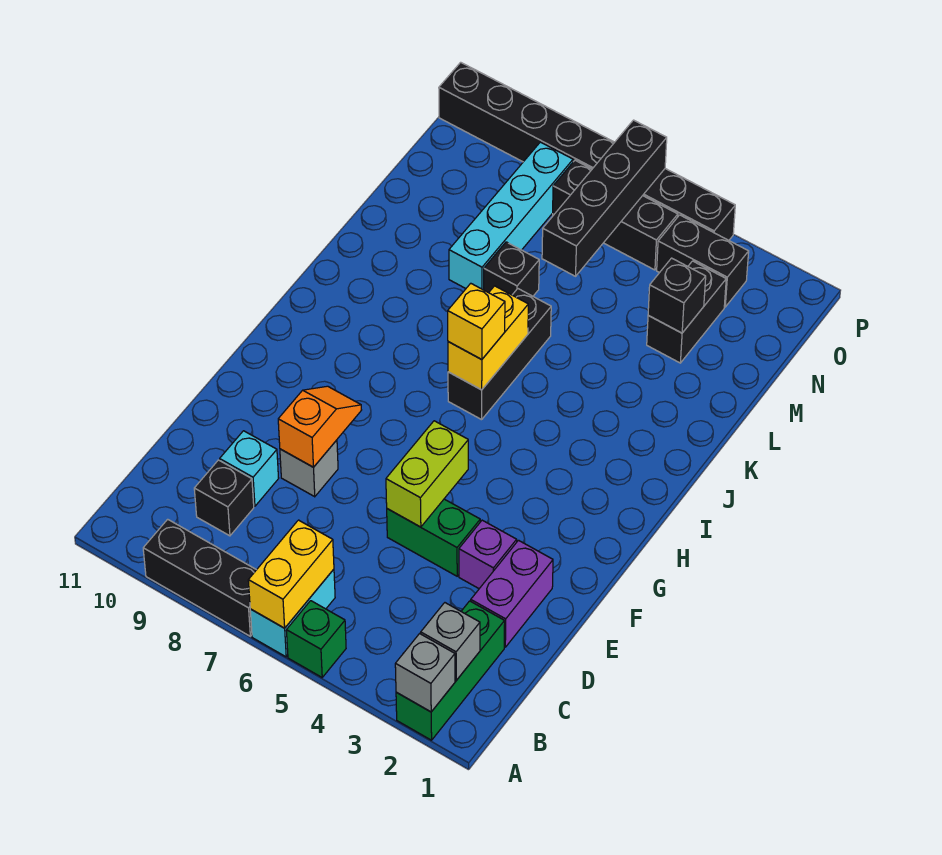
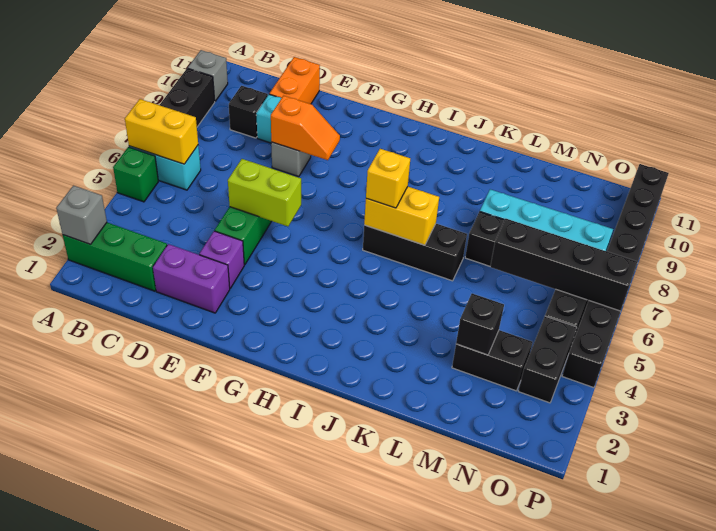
grey 1x1 brick [421,603,480,680] -> grey 1x1 brick moved to [188,50,228,101]
none -> orange 1x2 brick [269,57,320,104]

